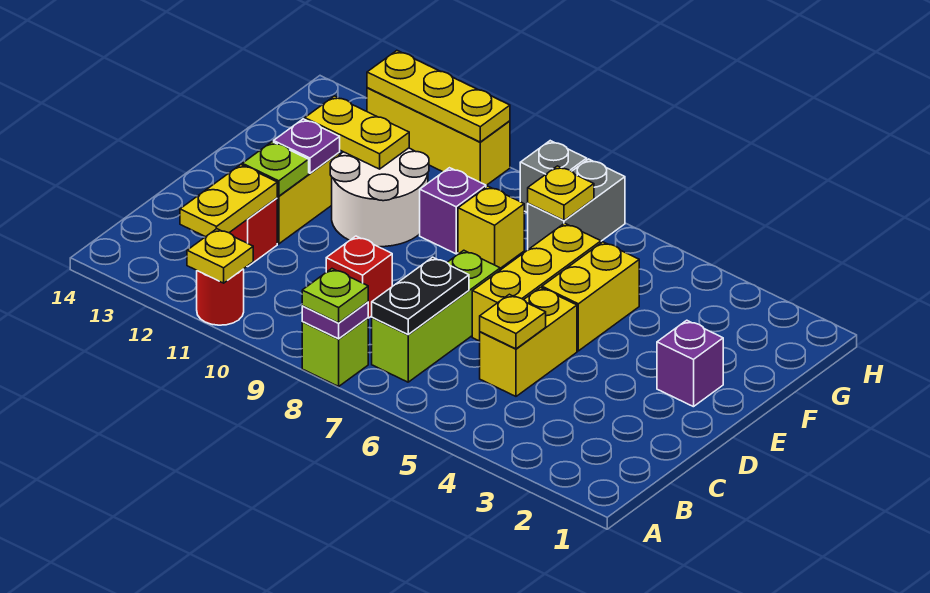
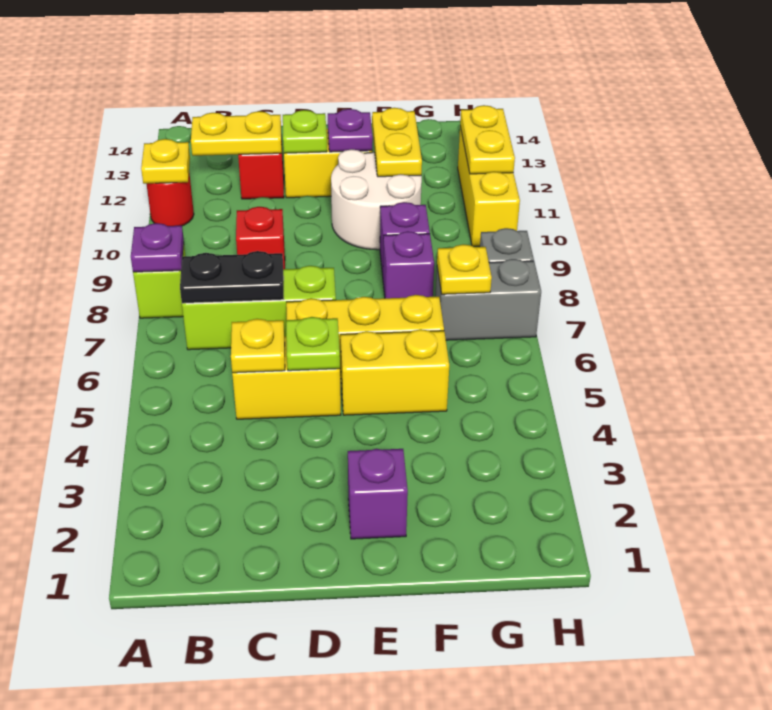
lime 1x1 plate [302,269,368,323] -> lime 1x1 plate moved to [286,317,340,371]
yellow 1x1 brick [458,186,524,268] -> purple 1x1 brick [383,231,434,298]
yellow 1x3 plate [367,51,510,142] -> yellow 1x2 plate [460,105,515,174]

